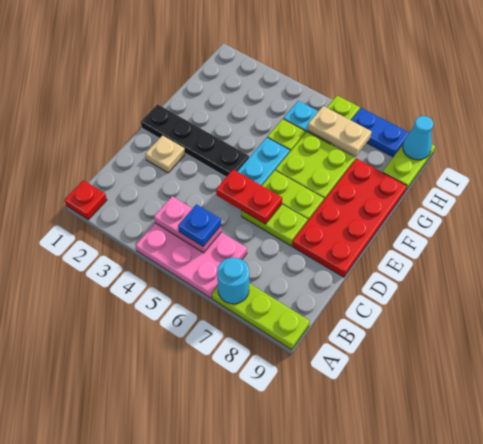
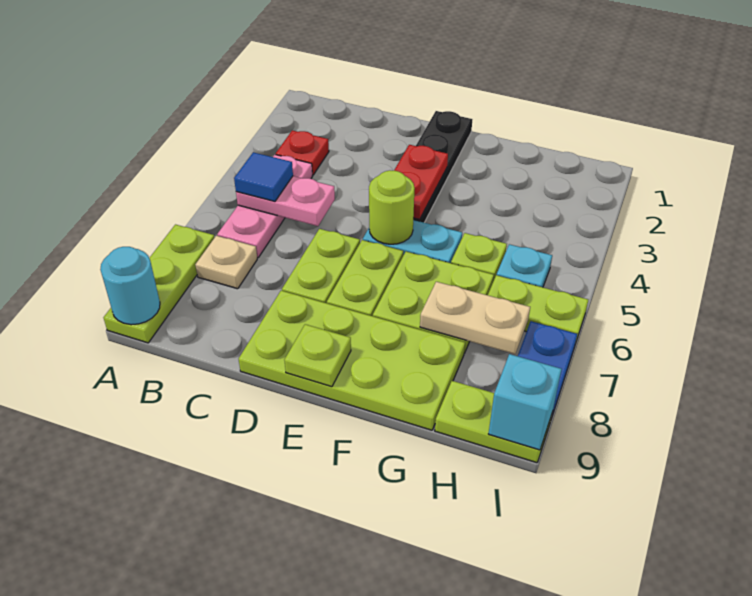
red 1x1 plate [65,180,107,220] -> red 1x1 plate moved to [276,130,329,175]
pink 2x3 plate [136,223,247,298] -> pink 1x3 plate [217,155,312,258]
cyan 1x1 round brick [217,258,249,304] -> cyan 1x1 round brick moved to [100,247,160,325]
pink 1x2 plate [154,196,221,253] -> pink 1x2 plate turned to [236,176,335,226]
blue 1x1 plate [178,204,221,246] -> blue 1x1 tile [234,152,293,201]
tan 1x1 plate [145,135,185,173] -> tan 1x1 plate moved to [195,236,257,289]
red 1x2 plate [216,169,282,224] -> red 1x2 plate moved to [394,145,448,219]
red 2x4 plate [292,159,407,277] -> lime 2x4 plate [239,291,465,430]
none -> lime 1x1 round brick [369,170,415,244]
none -> lime 1x1 plate [284,324,351,387]
tan 1x2 plate [308,106,372,156] -> tan 1x2 plate turned to [420,282,530,354]
cyan 1x1 cone [403,116,434,160] -> cyan 1x1 brick [489,354,562,450]

